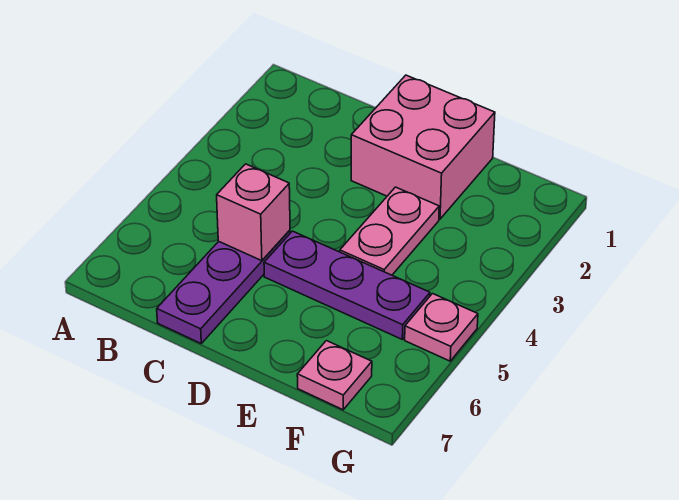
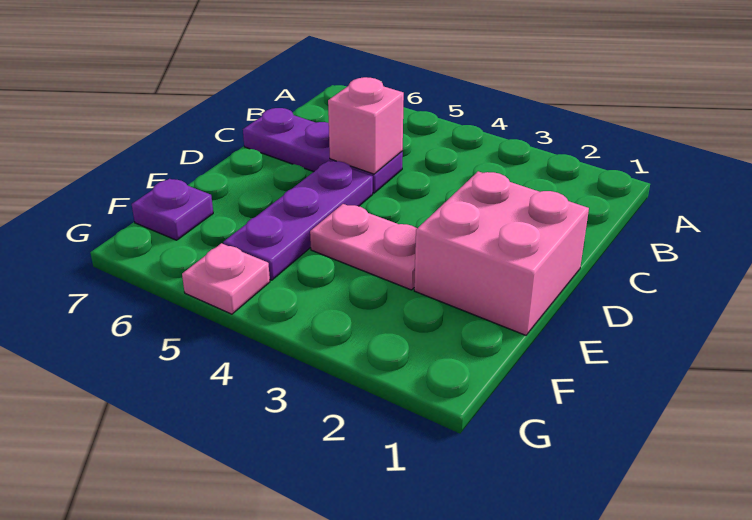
pink 1x1 plate [297,341,372,410] -> purple 1x1 plate [132,179,213,240]

